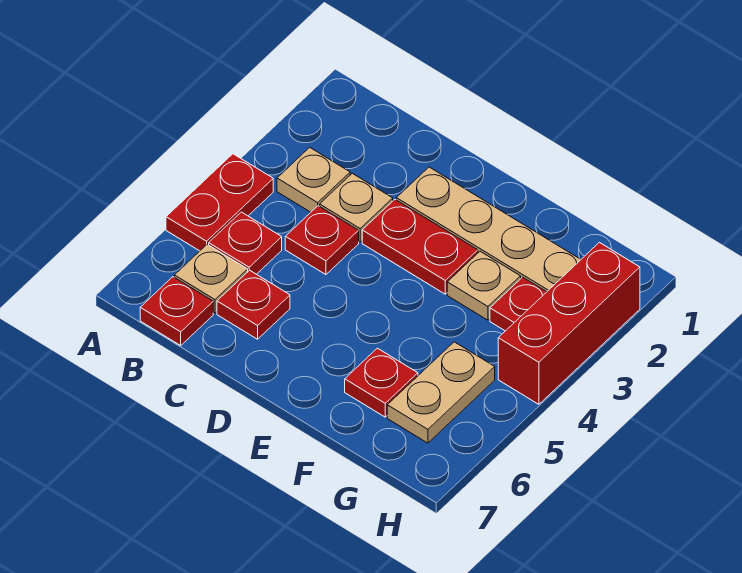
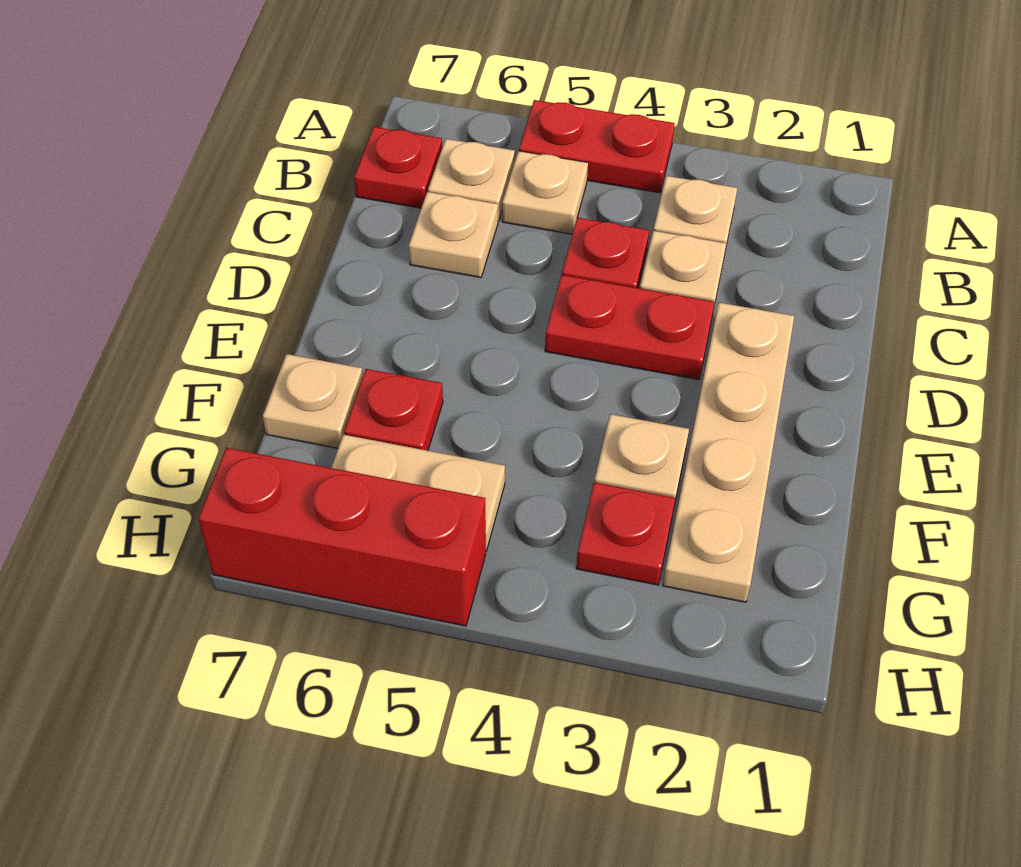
red 1x1 plate [209,212,282,274] -> tan 1x1 plate [502,151,588,234]
red 1x1 plate [217,270,290,339] -> tan 1x1 plate [409,192,498,278]
red 1x2 plate [362,200,478,294] -> red 1x2 plate turned to [545,275,715,380]
none -> tan 1x1 plate [263,354,363,448]
red 1x3 brick [498,242,640,404] -> red 1x3 brick moved to [198,448,486,626]

